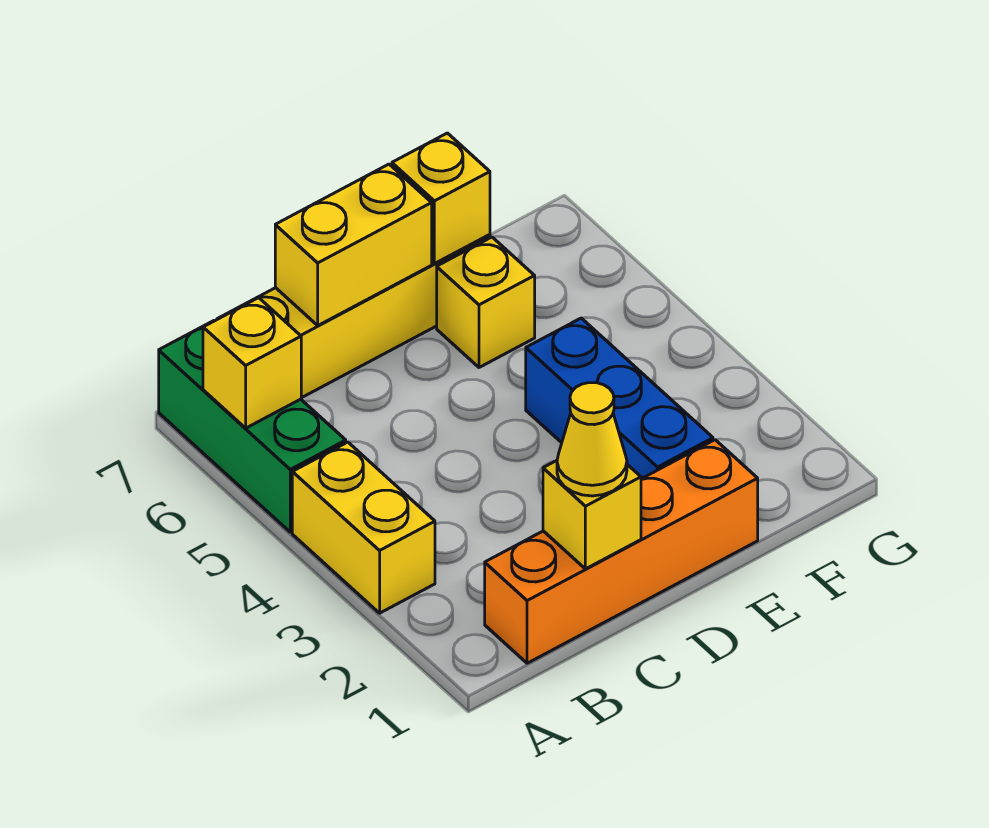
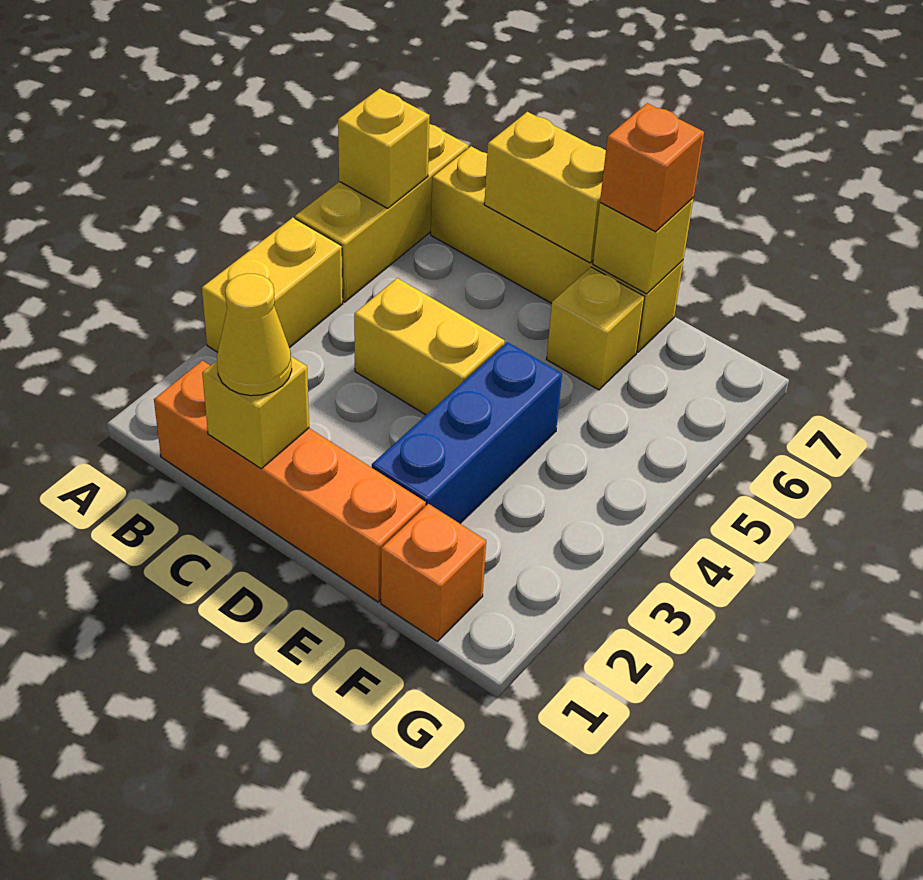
green 1x3 brick [159,321,346,532] -> yellow 1x3 brick [295,124,469,302]
none -> yellow 1x2 brick [354,278,505,415]
none -> orange 1x1 brick [600,103,704,232]
none -> orange 1x1 brick [381,504,486,642]

